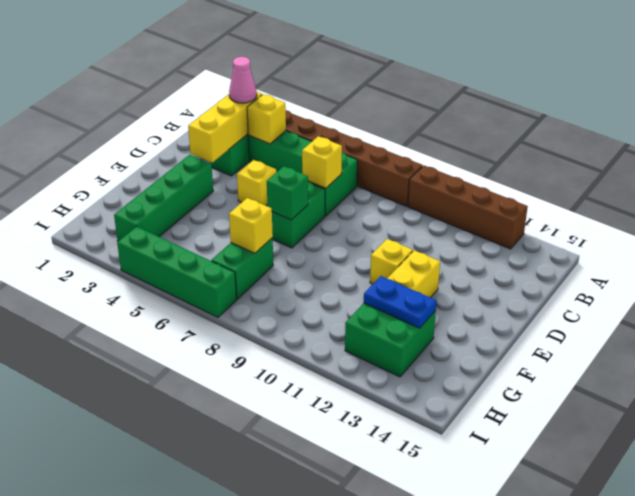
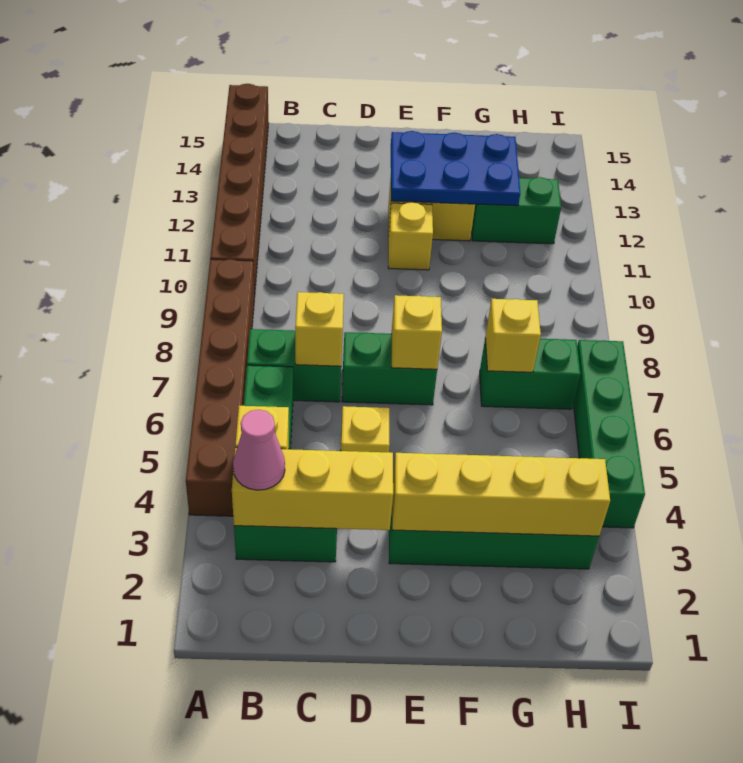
brown 1x4 brick [408,166,528,249] -> brown 1x6 brick [210,84,269,295]
none -> yellow 1x4 brick [392,453,610,536]
green 1x1 brick [267,166,308,220] -> yellow 1x1 brick [391,295,442,369]
green 2x2 brick [345,303,436,377] -> green 1x2 brick [472,177,561,244]
blue 1x2 plate [364,276,437,328] -> blue 2x3 plate [391,131,520,206]

